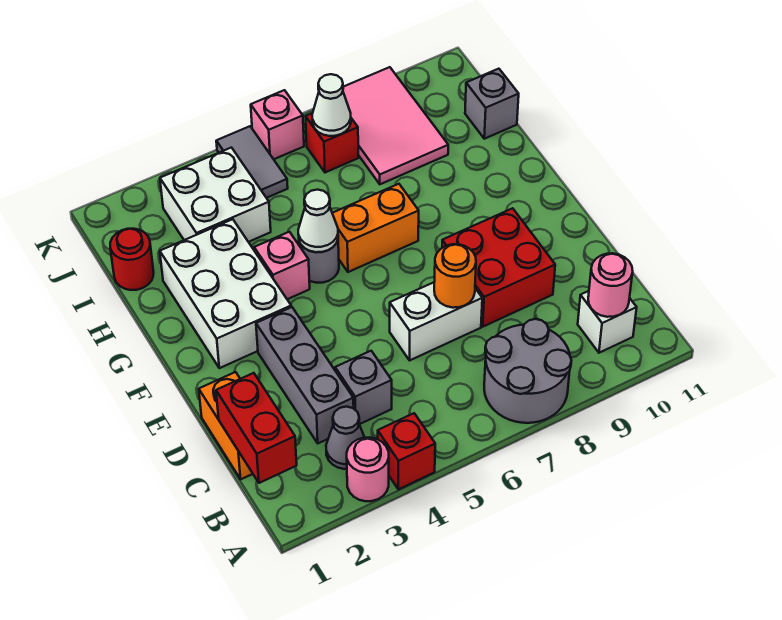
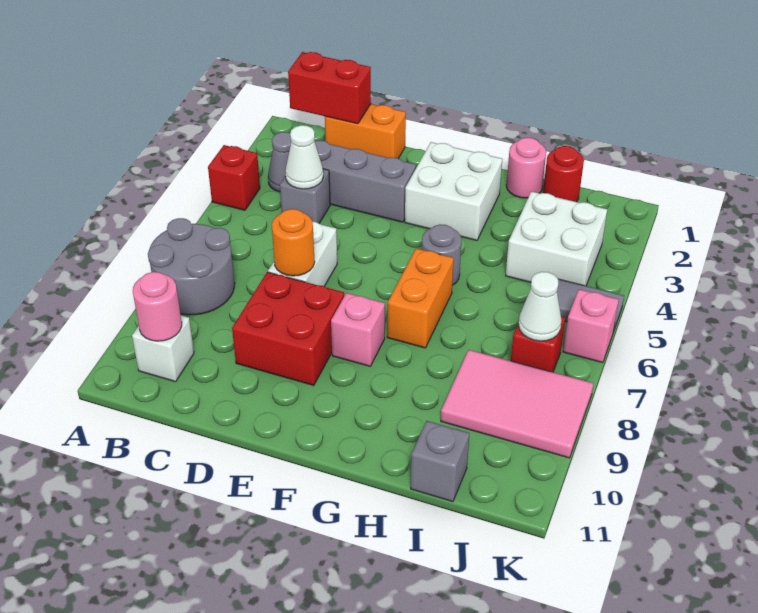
pink 1x1 round brick [347,437,389,501] -> pink 1x1 round brick moved to [506,138,546,198]
white 2x3 brick [160,219,291,368] -> white 2x2 brick [405,142,502,240]
pink 1x1 brick [254,232,310,299] -> pink 1x1 brick moved to [331,293,385,366]
white 1x1 cone [298,190,338,252] -> white 1x1 cone moved to [285,125,323,189]

